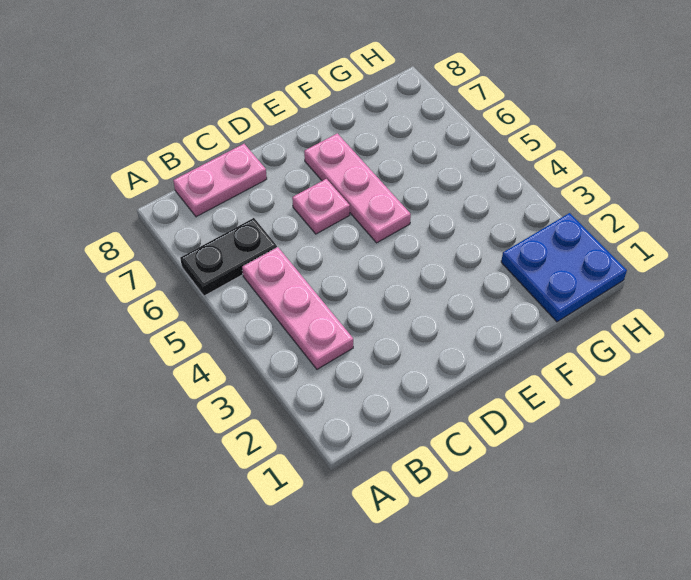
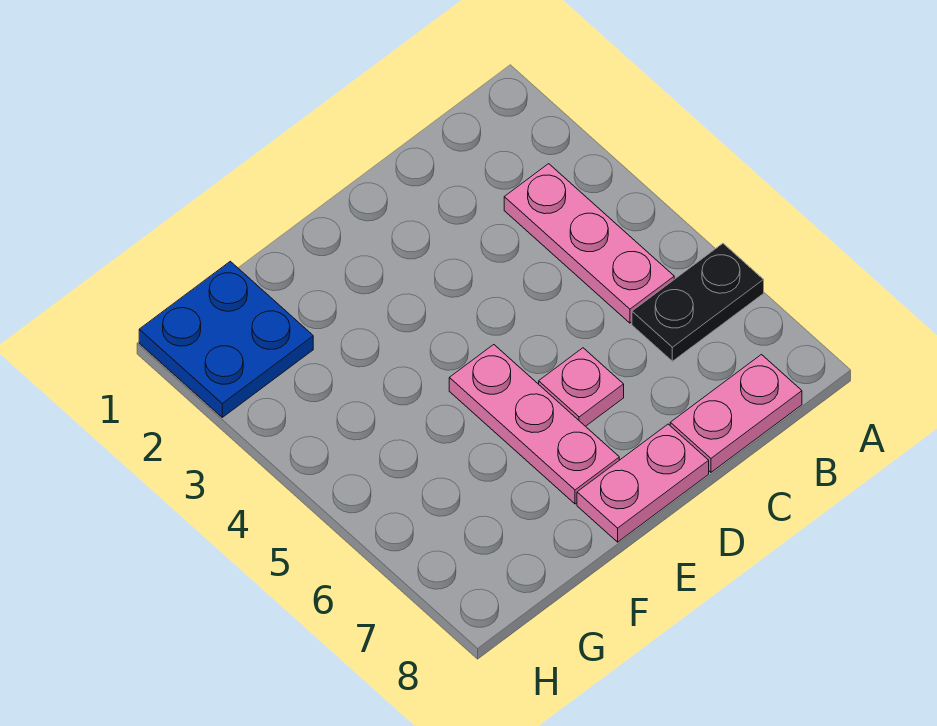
none -> pink 1x2 plate [577,424,709,542]

